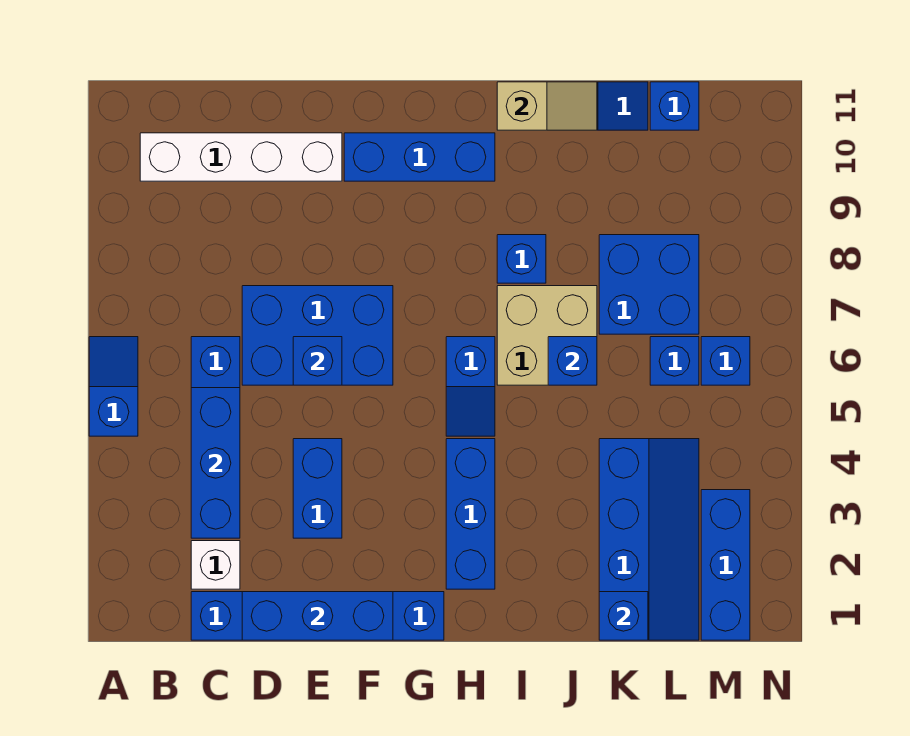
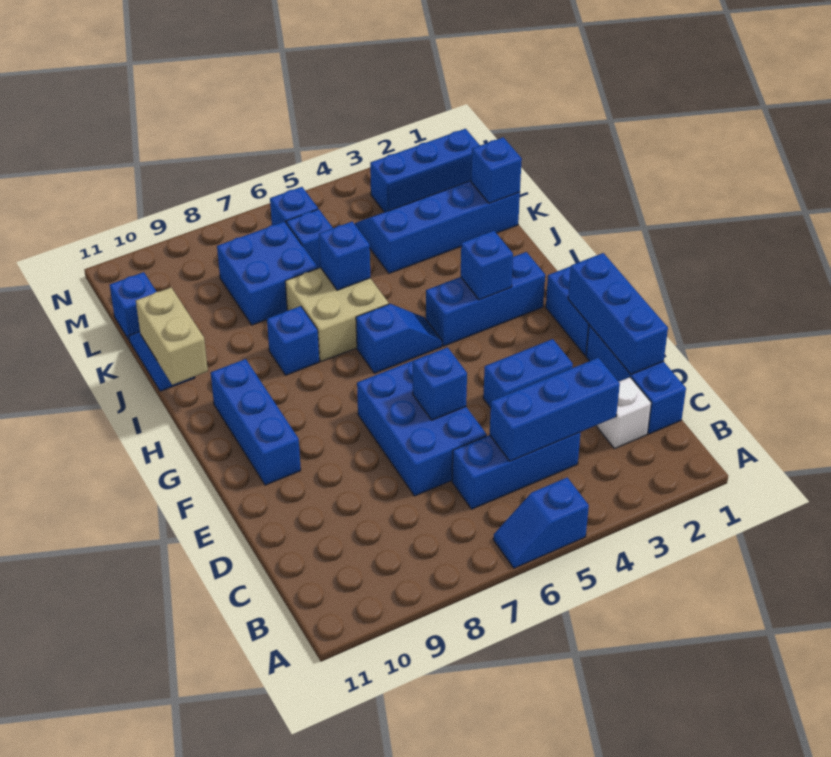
white 1x4 brick [140,133,342,181] -> none
none -> blue 1x1 brick [461,231,513,300]
tan 1x2 slope [497,82,597,130] -> tan 1x2 brick [136,288,208,385]

